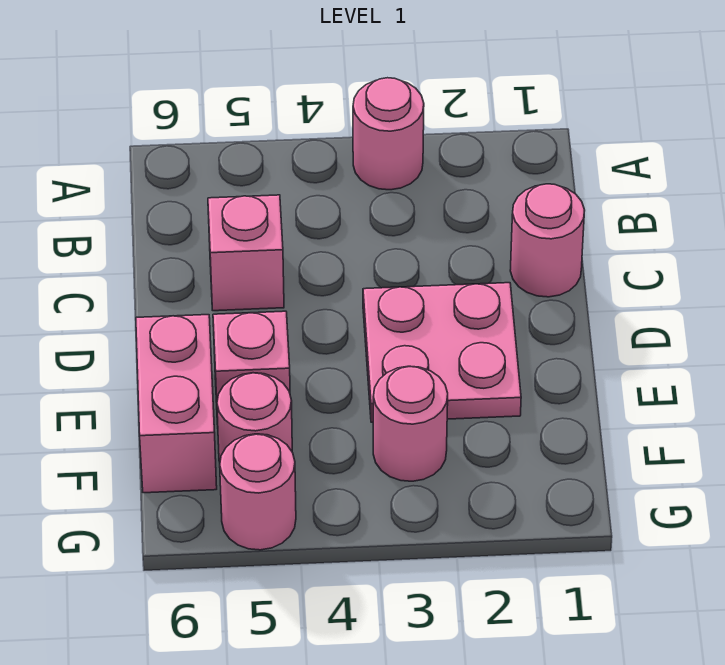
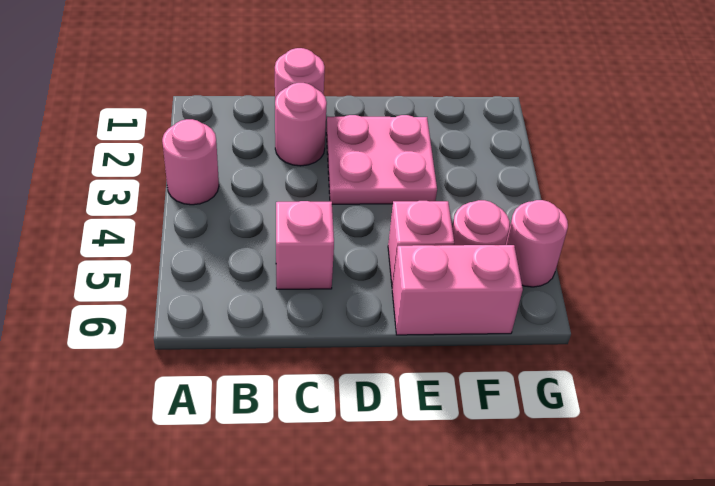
pink 1x1 round brick [373,366,448,481] -> pink 1x1 round brick moved to [275,83,327,166]

